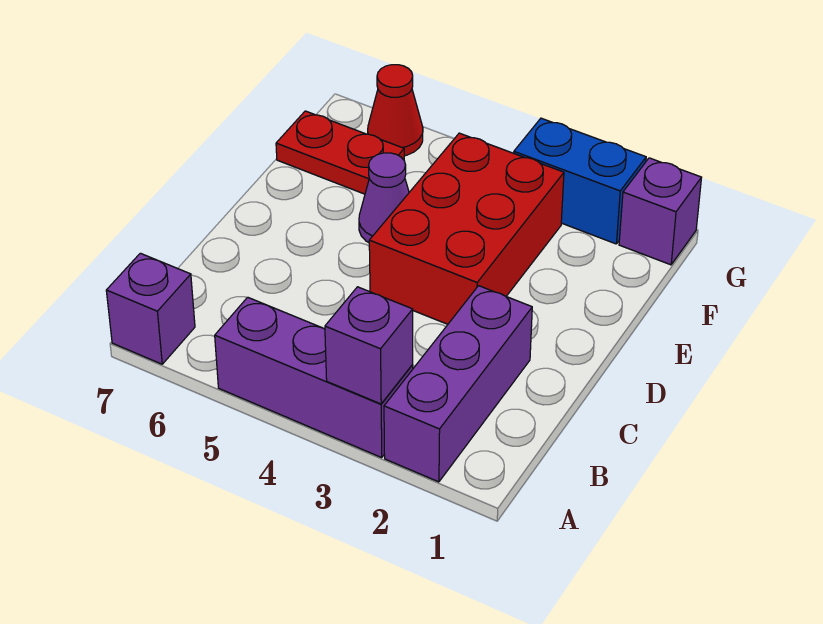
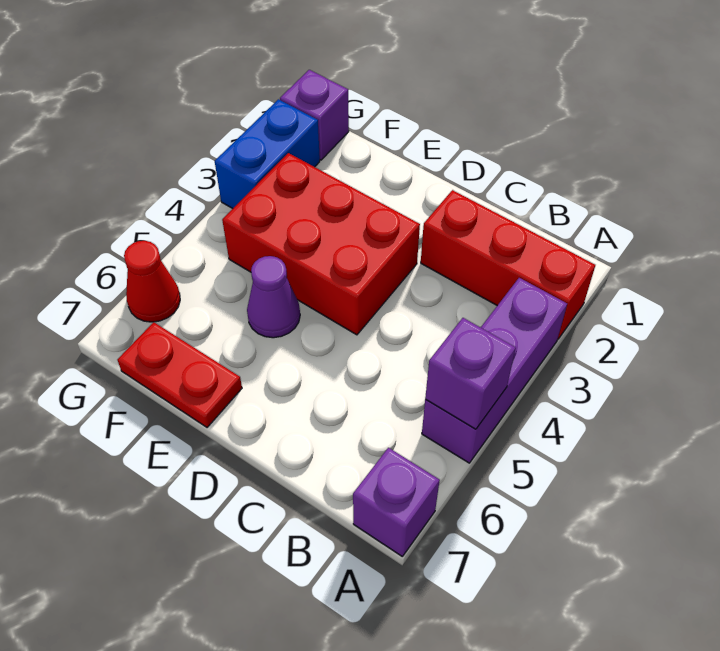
purple 1x3 brick [384,286,532,482] -> red 1x3 brick [421,190,595,339]
purple 1x1 brick [325,287,413,404] -> purple 1x1 brick moved to [425,318,516,429]
red 1x2 plate [276,111,404,194] -> red 1x2 plate turned to [117,322,242,427]

